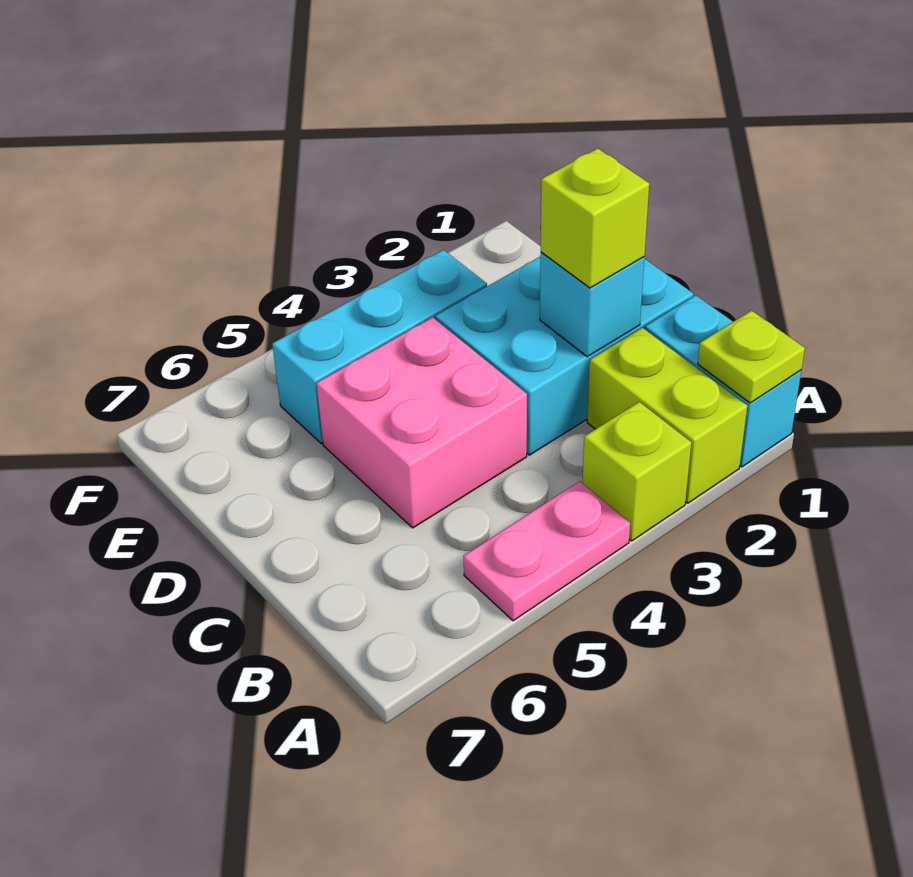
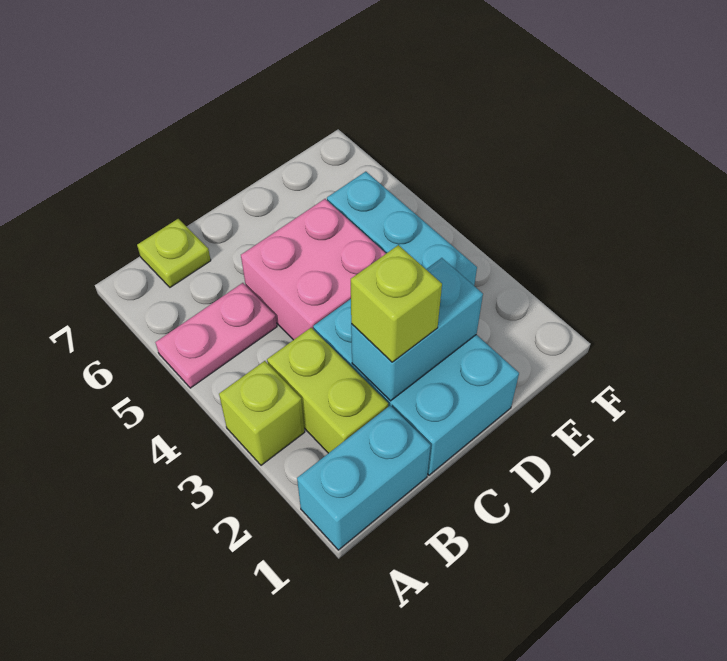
lime 1x1 plate [698,311,805,403] -> lime 1x1 plate moved to [137,219,211,287]
lime 1x2 brick [587,328,747,503] -> lime 1x2 brick turned to [267,328,388,453]
pink 1x2 plate [463,481,630,621] -> pink 1x2 plate turned to [156,283,277,388]
cyan 1x1 brick [540,252,644,357] -> cyan 1x2 brick [351,258,483,401]

